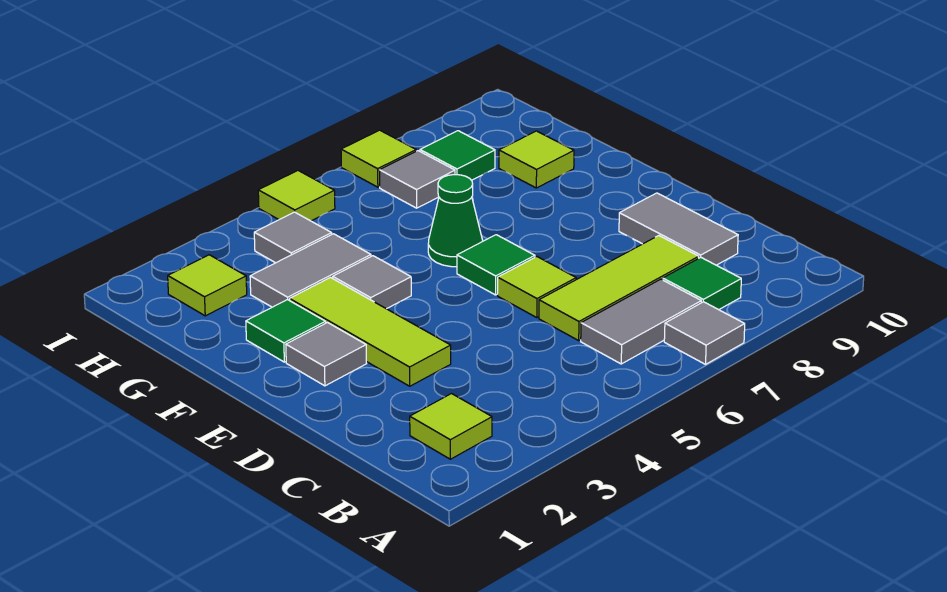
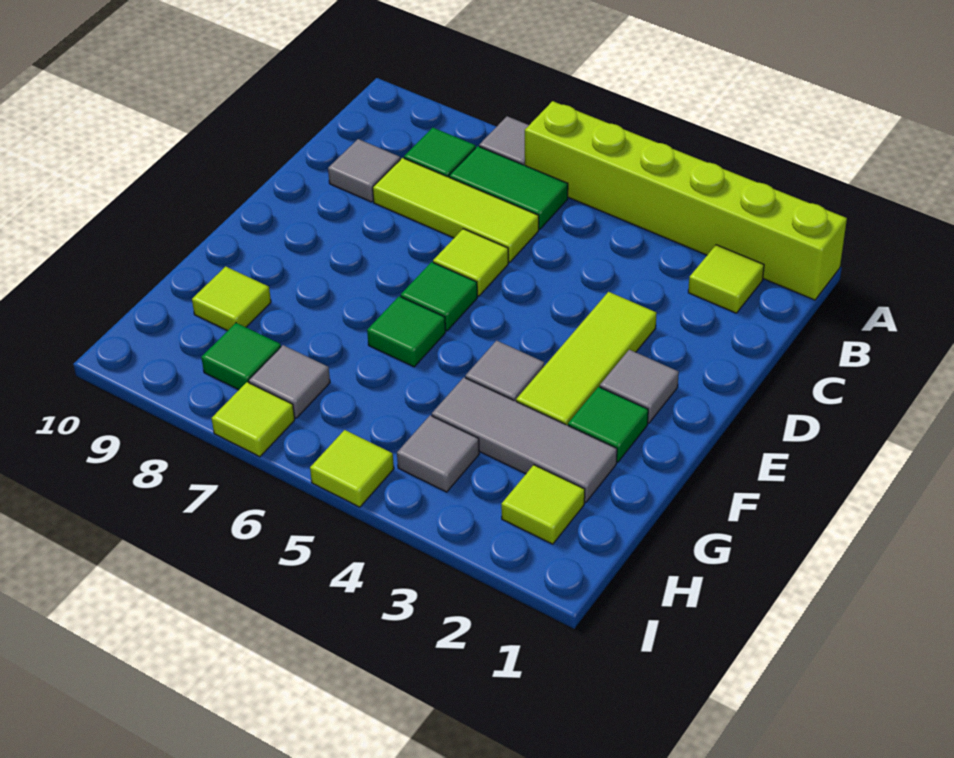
none -> lime 1x6 brick [525,101,847,300]
grey 1x2 tile [581,279,701,364] -> green 1x2 tile [449,146,568,229]
grey 1x2 tile [619,193,738,265] -> grey 1x1 tile [328,139,400,202]
green 1x1 cone [428,175,483,267] -> green 1x1 tile [367,296,446,367]
grey 1x2 tile [250,234,371,307] -> grey 1x3 tile [432,378,617,503]

